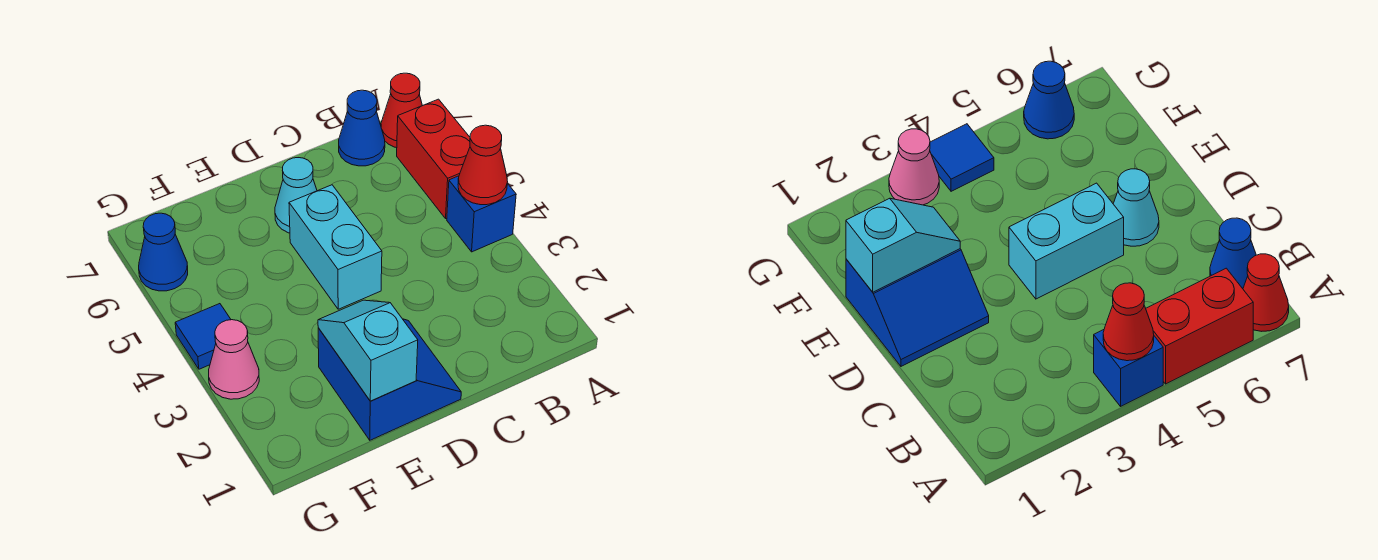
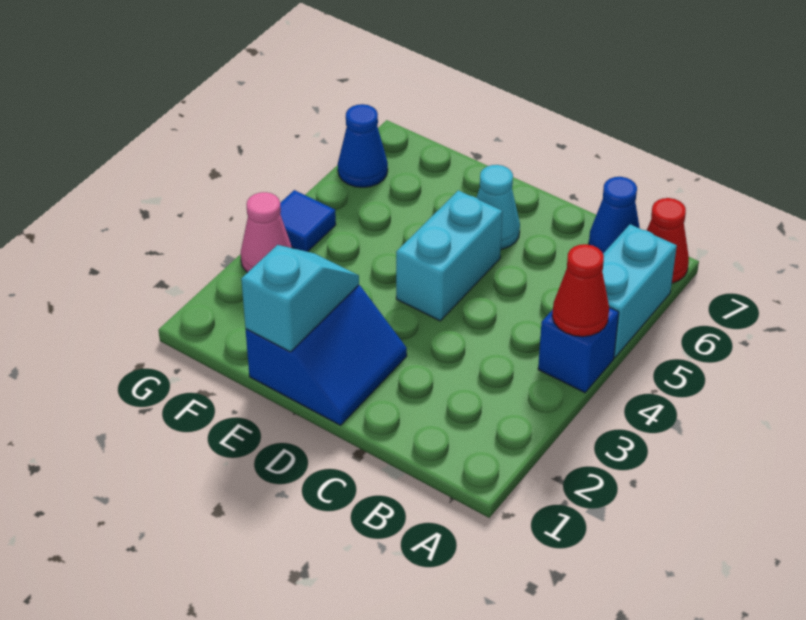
red 1x2 brick [397,99,470,218] -> cyan 1x2 brick [602,224,677,358]

